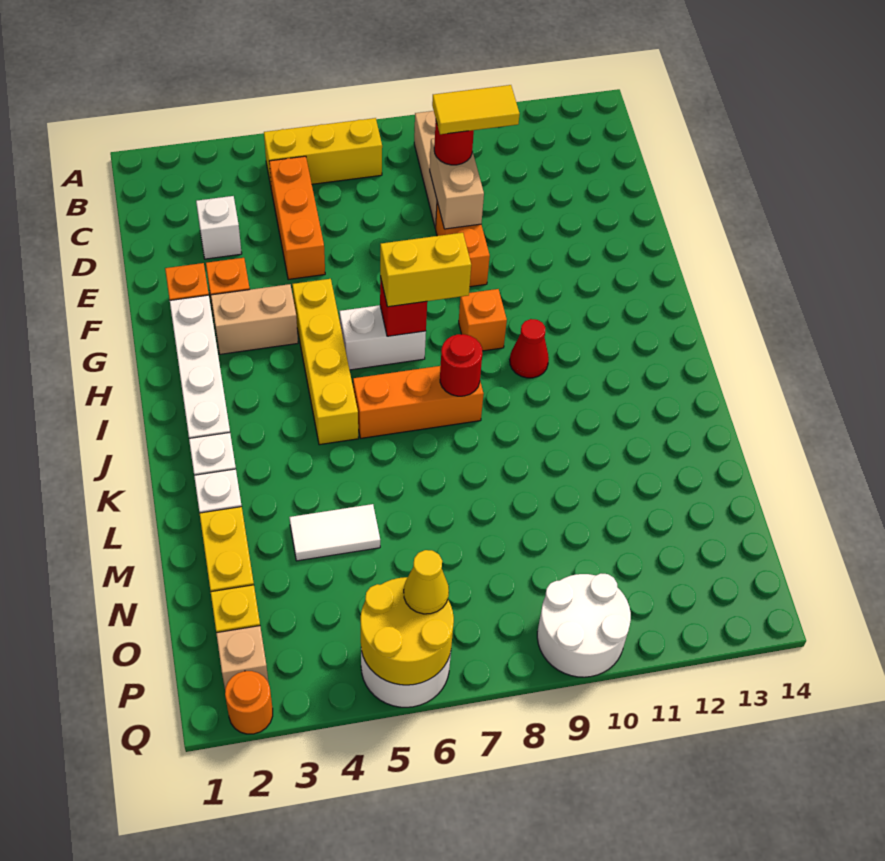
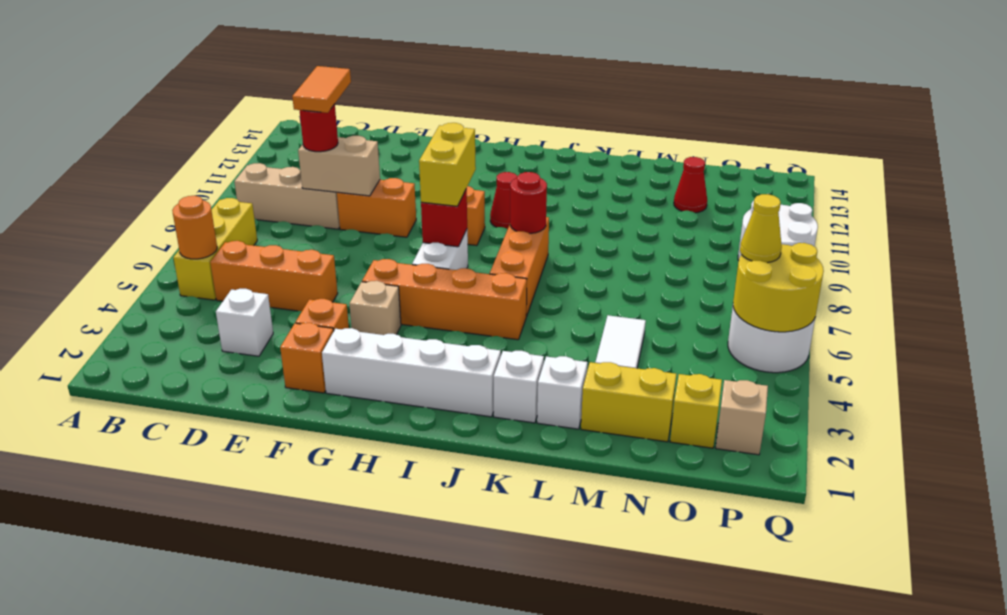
yellow 1x2 tile [432,85,520,134] -> orange 1x2 tile [292,66,351,113]
tan 1x2 brick [211,284,298,354] -> tan 1x1 brick [349,281,401,335]
yellow 1x4 brick [292,279,358,445] -> orange 1x4 brick [362,259,527,340]
none -> red 1x1 cone [674,157,707,213]
orange 1x1 round brick [225,671,273,734] -> orange 1x1 round brick moved to [172,196,217,259]

